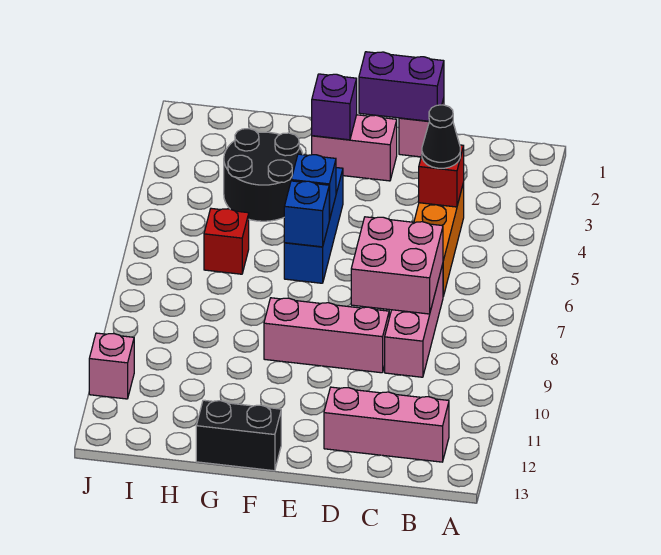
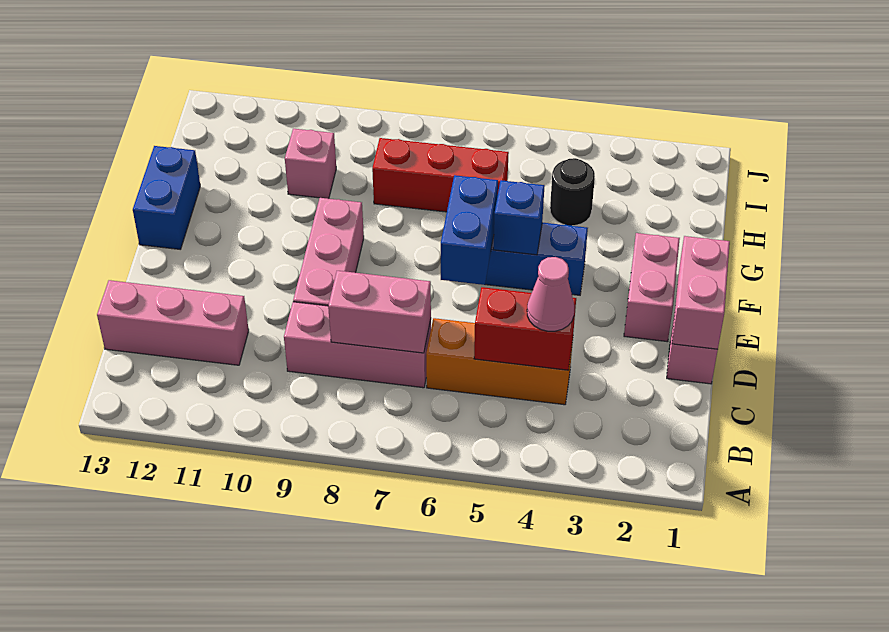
pink 1x3 brick [324,387,449,462] -> pink 1x3 brick turned to [97,280,249,365]
red 1x1 brick [419,145,464,207] -> red 1x2 brick [474,287,576,370]
black 1x1 cone [422,105,460,168] -> pink 1x1 cone [527,257,574,331]
pink 2x2 brick [351,217,443,314] -> pink 1x2 brick [328,271,431,353]
purple 1x2 brick [359,52,444,121] -> pink 1x2 brick [672,236,730,350]
purple 1x1 brick [312,74,357,140] -> none
blue 1x1 brick [284,181,329,247] -> blue 1x2 brick [441,175,498,285]
black 1x2 brick [196,400,281,471] -> blue 1x2 brick [133,146,200,249]
black 2x2 round brick [224,129,303,221] -> black 1x1 round brick [550,158,595,226]
red 1x1 brick [204,208,249,274] -> red 1x3 brick [372,138,509,212]
pink 1x1 brick [89,333,134,399] -> pink 1x1 brick moved to [285,129,336,199]

